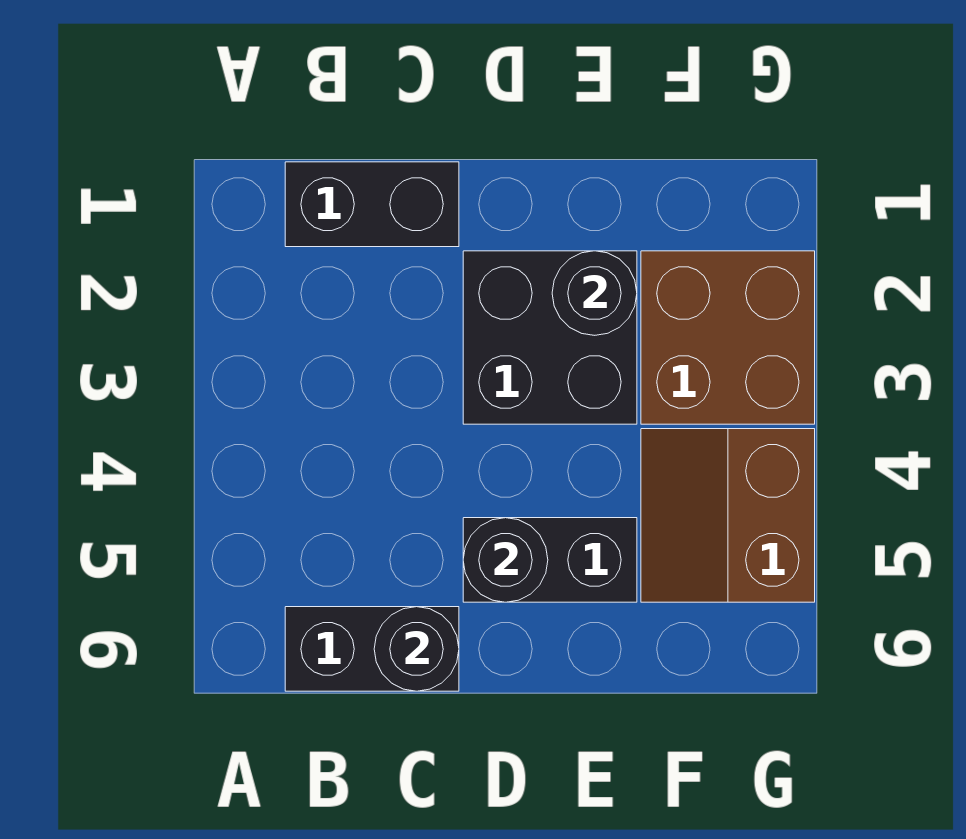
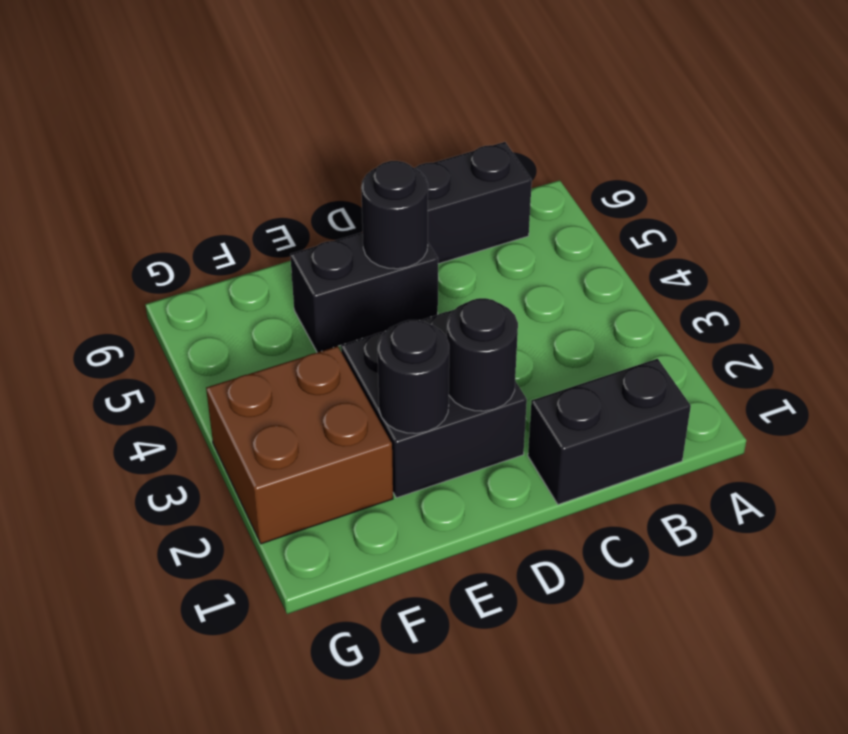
black 1x1 round brick [374,607,459,691] -> black 1x1 round brick moved to [447,298,518,411]
brown 2x2 slope [641,429,815,602] -> none

